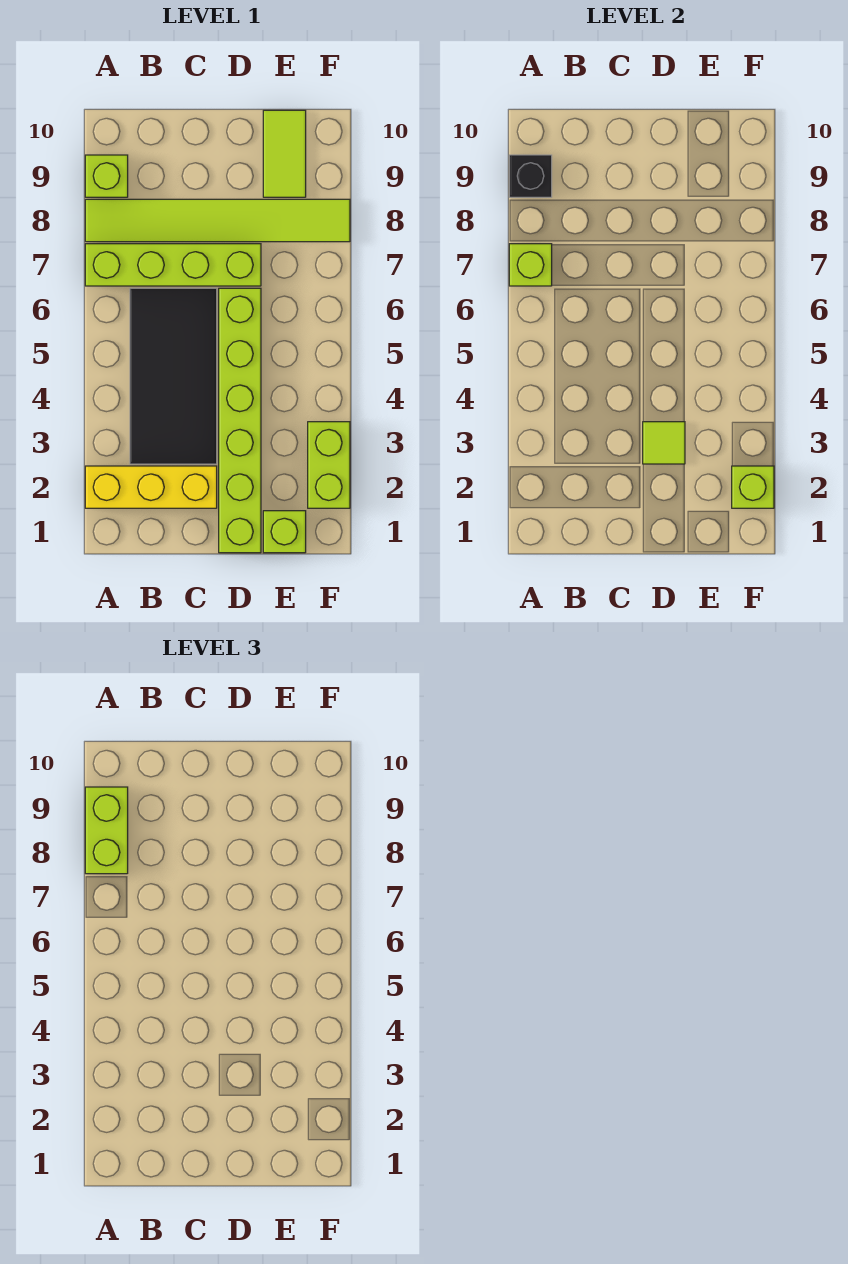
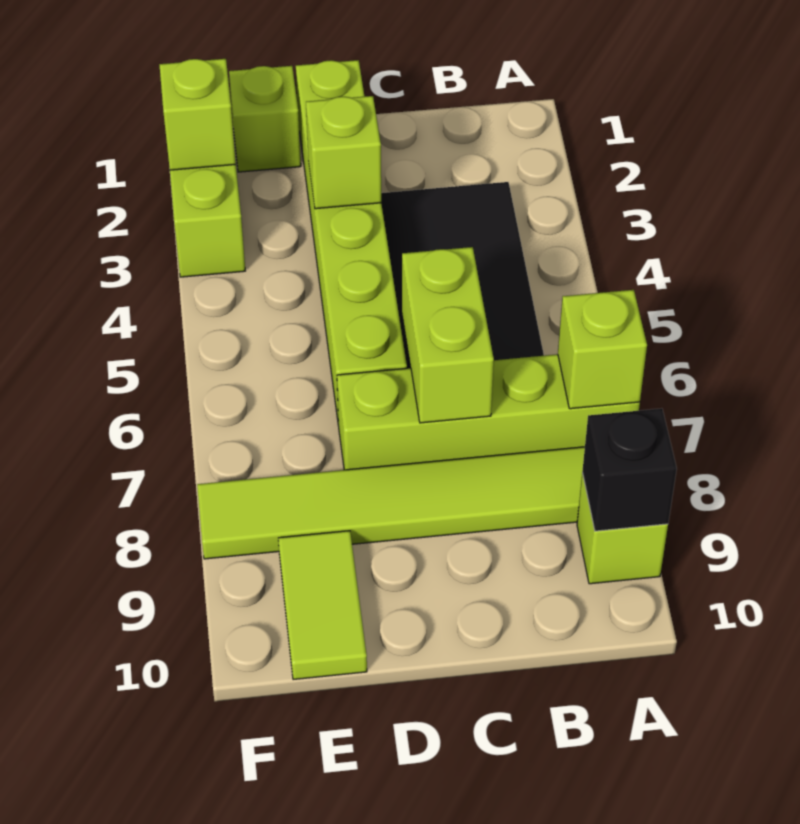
yellow 1x3 brick [85,466,217,508] -> none
lime 1x2 brick [85,787,128,874] -> lime 1x2 brick moved to [402,247,494,423]
lime 1x1 tile [643,422,685,464] -> lime 1x1 brick [306,96,381,209]

